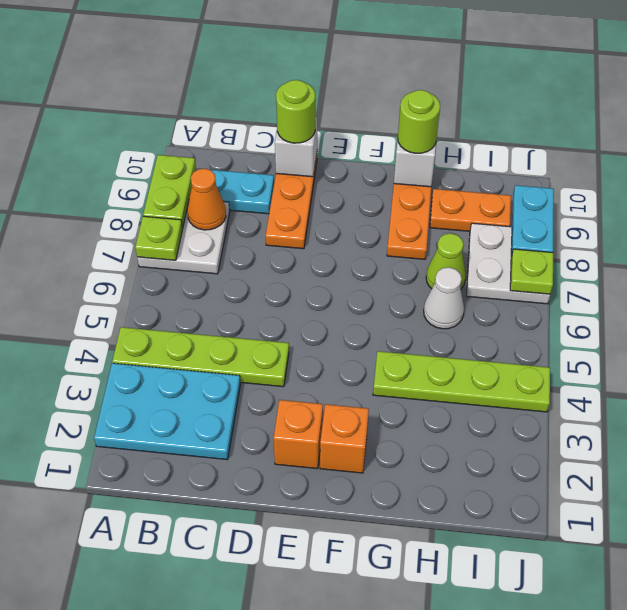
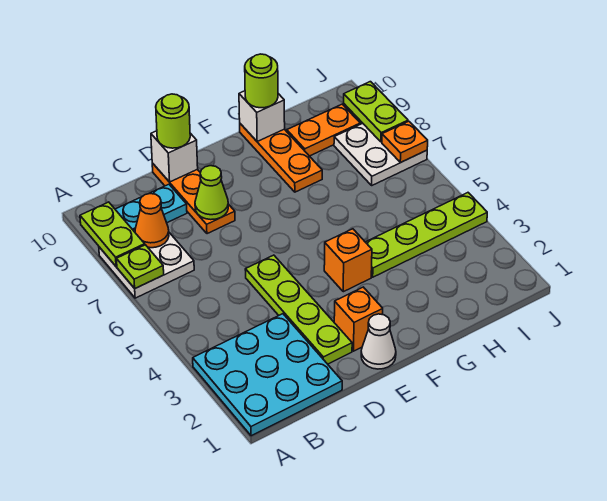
cyan 2x3 plate [94,363,241,460] -> cyan 3x3 plate [193,314,342,436]
lime 1x4 plate [112,327,289,387] -> lime 1x4 plate turned to [245,255,352,364]
orange 1x1 brick [320,404,369,473] -> orange 1x1 brick moved to [324,229,372,292]
white 1x1 cone [424,267,464,329] -> white 1x1 cone moved to [361,314,396,369]
lime 1x1 cone [426,233,466,289] -> lime 1x1 cone moved to [195,166,228,220]
lime 1x1 plate [510,249,553,294] -> orange 1x1 plate [382,121,428,162]
cyan 1x2 plate [511,185,554,257] -> lime 1x2 plate [344,82,408,142]

